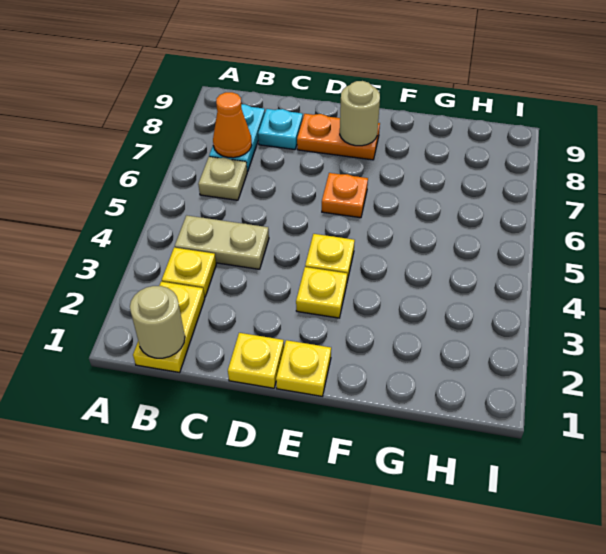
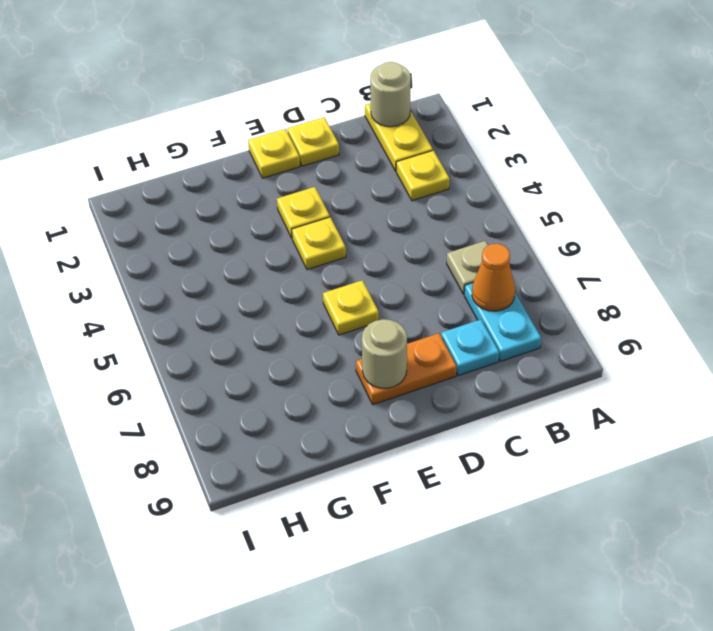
tan 1x2 plate [175,215,269,269] -> none
orange 1x1 plate [322,173,368,218] -> yellow 1x1 plate [323,280,379,335]

